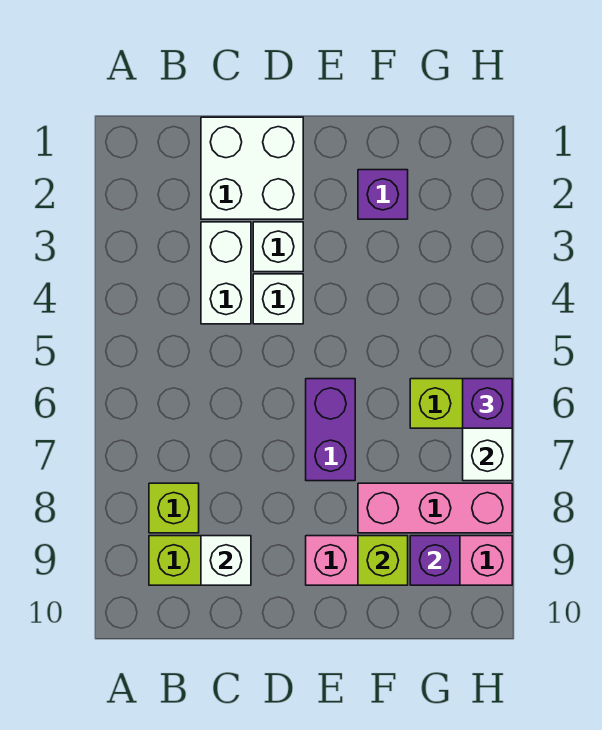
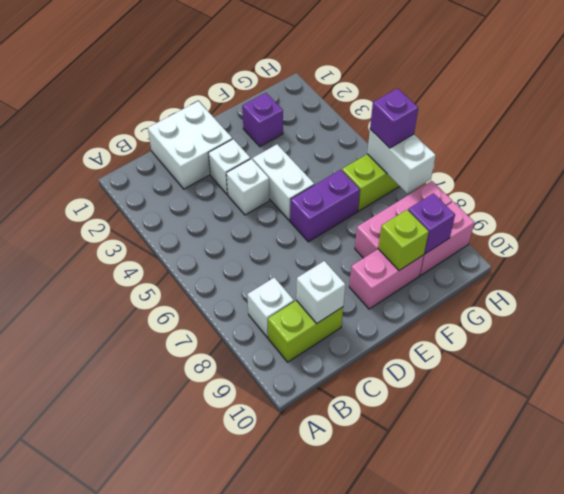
lime 1x1 brick [149,483,199,533] -> white 1x1 brick [247,278,294,337]
white 1x2 brick [201,222,251,324] -> white 1x2 brick moved to [253,144,314,220]
purple 1x2 brick [306,379,355,481] -> purple 1x2 brick turned to [290,170,360,242]

